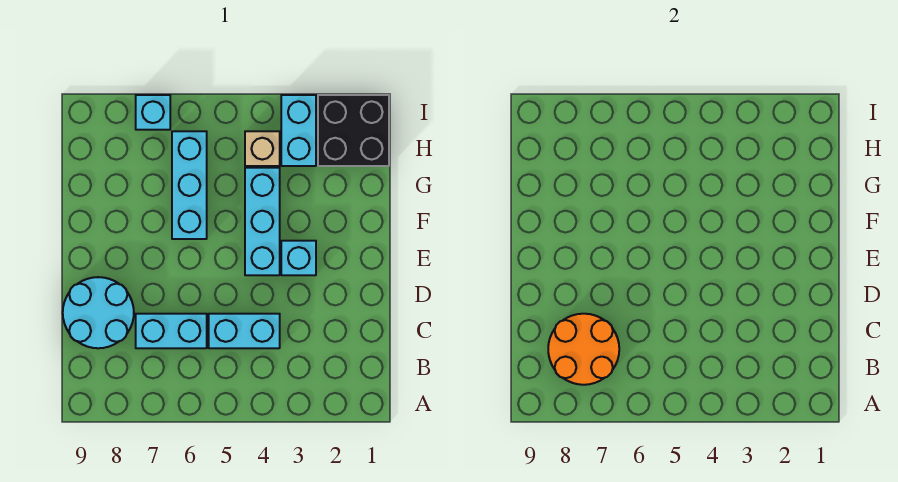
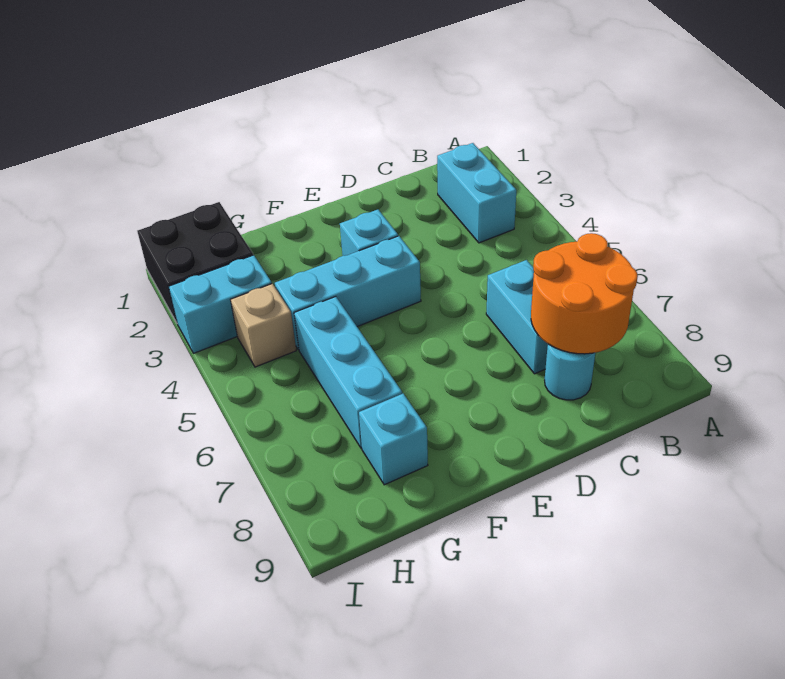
cyan 1x2 brick [209,314,280,348] -> cyan 1x2 brick moved to [437,143,516,243]
cyan 2x2 round brick [63,277,134,348] -> cyan 1x1 round brick [545,344,595,400]
cyan 1x3 brick [172,131,207,239] -> cyan 1x3 brick turned to [294,297,402,448]
cyan 1x1 brick [136,95,170,130] -> cyan 1x1 brick moved to [359,394,428,485]

